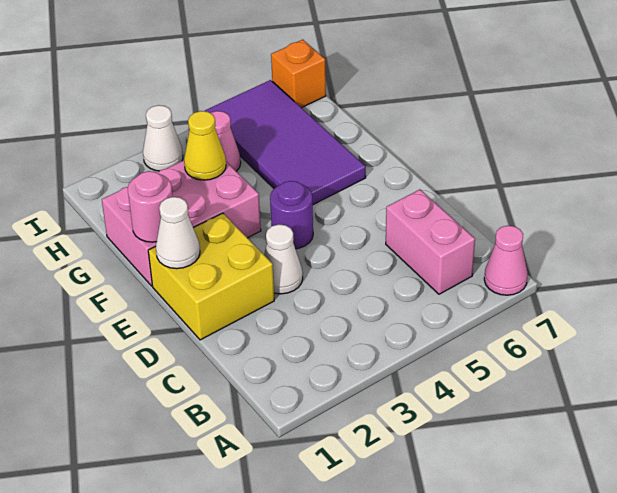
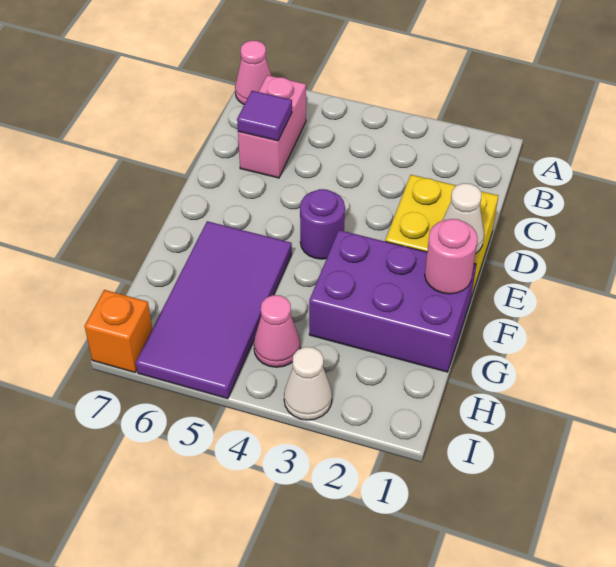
none -> purple 1x1 tile [237,91,292,141]
white 1x1 cone [264,224,303,294] -> none
pink 2x3 brick [102,160,261,286] -> purple 2x3 brick [309,230,476,372]
yellow 1x1 cone [184,111,226,180] -> none

